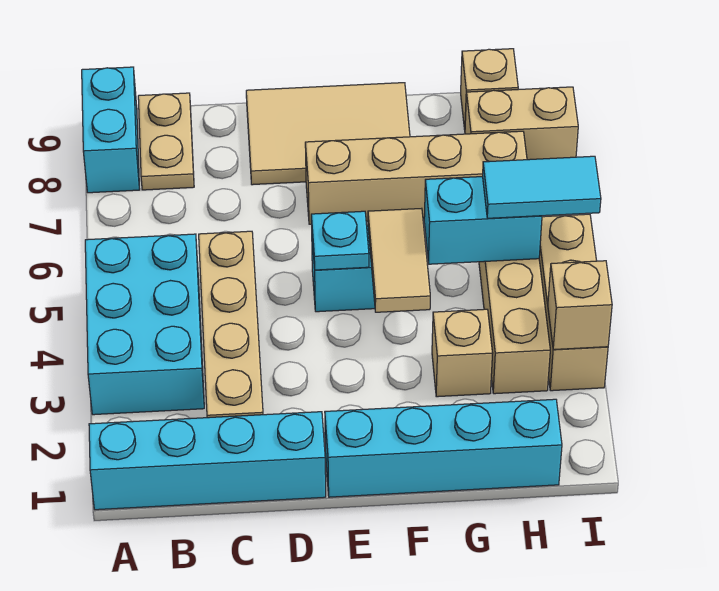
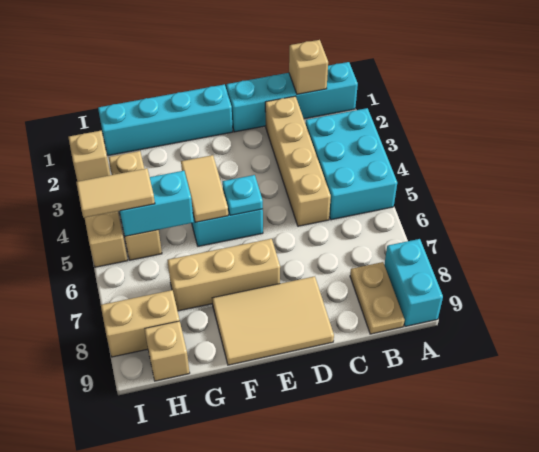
tan 1x4 brick [305,131,527,224] -> tan 1x3 brick [167,239,280,311]
tan 1x1 brick [432,309,493,397] -> tan 1x1 brick moved to [289,40,328,94]
cyan 1x2 tile [483,156,601,218] -> tan 1x2 tile [76,168,155,218]

